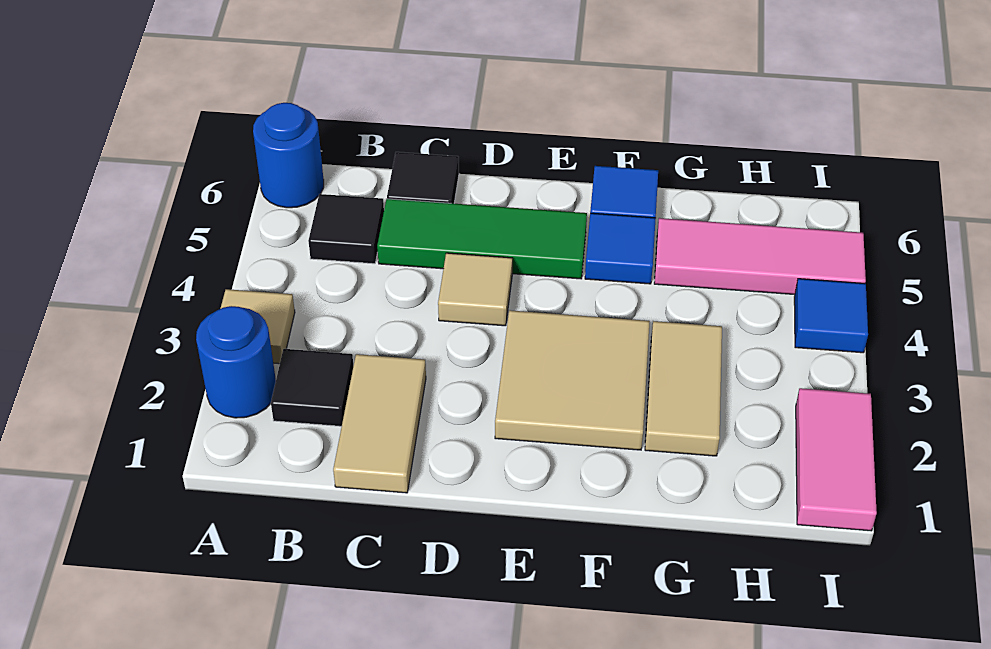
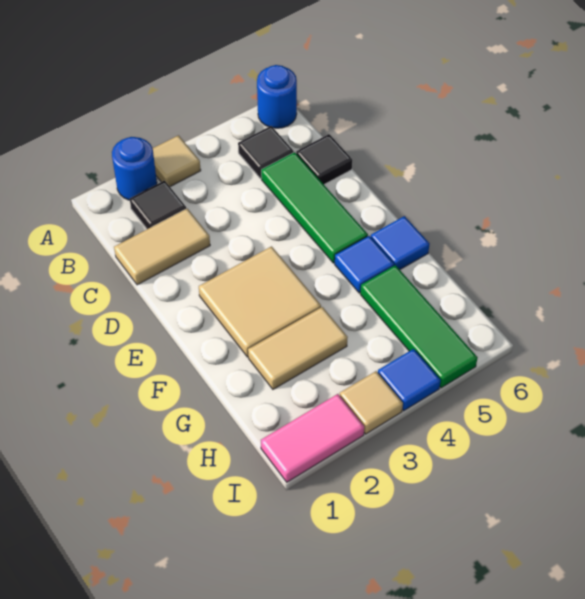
tan 1x1 tile [438,253,512,326] -> tan 1x1 tile moved to [340,371,403,434]
pink 1x3 tile [654,218,866,295] -> green 1x3 tile [360,265,478,388]

